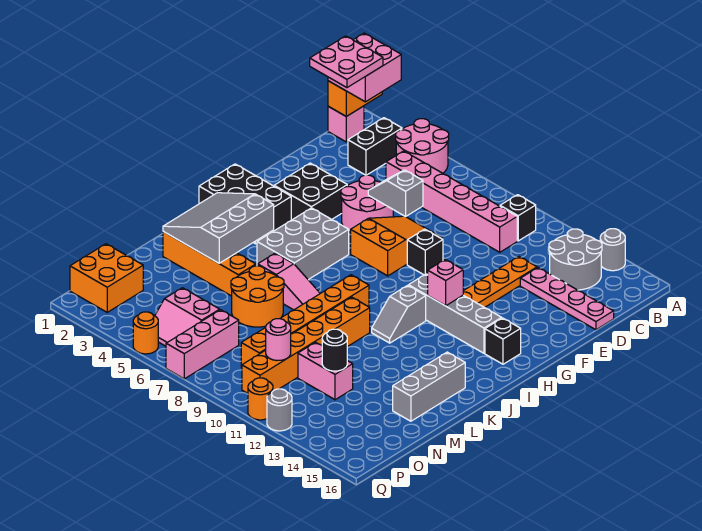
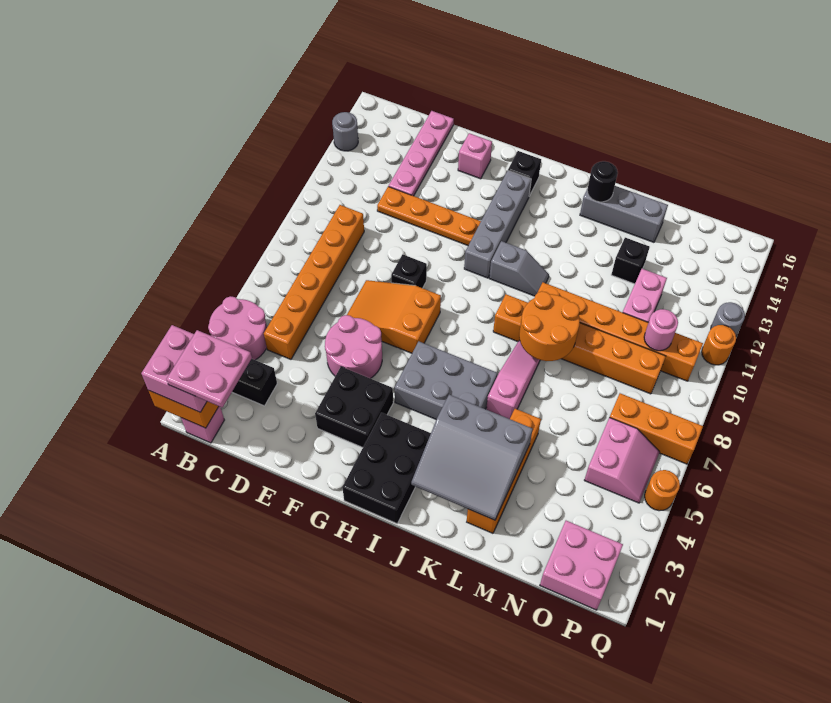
black 1x1 brick [500,195,536,241] -> black 1x1 brick moved to [611,238,649,284]
grey 2x2 round brick [549,229,602,290] -> none
pink 1x6 brick [386,151,517,252] -> orange 1x6 brick [264,205,364,359]
grey 1x2 slope [368,170,423,216] -> none
pink 1x1 brick [427,260,463,306] -> pink 1x1 brick moved to [458,133,492,179]
orange 2x2 round brick [231,266,284,327] -> orange 2x2 round brick moved to [519,291,580,361]
black 1x1 round brick [322,329,347,371] -> black 1x1 round brick moved to [587,161,618,202]
orange 2x2 brick [70,244,143,312] -> pink 2x2 brick [540,521,623,610]
pink 1x3 brick [166,310,239,379] -> orange 1x3 brick [610,393,703,464]

